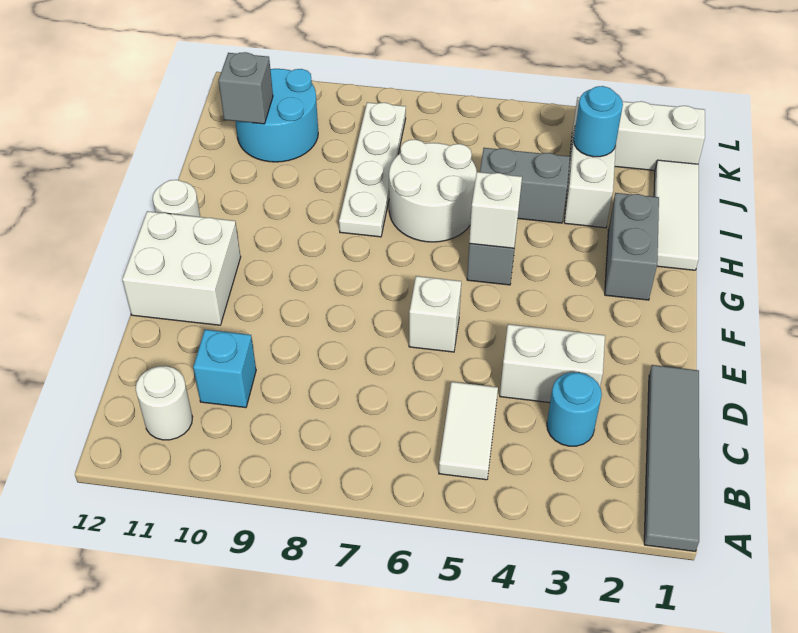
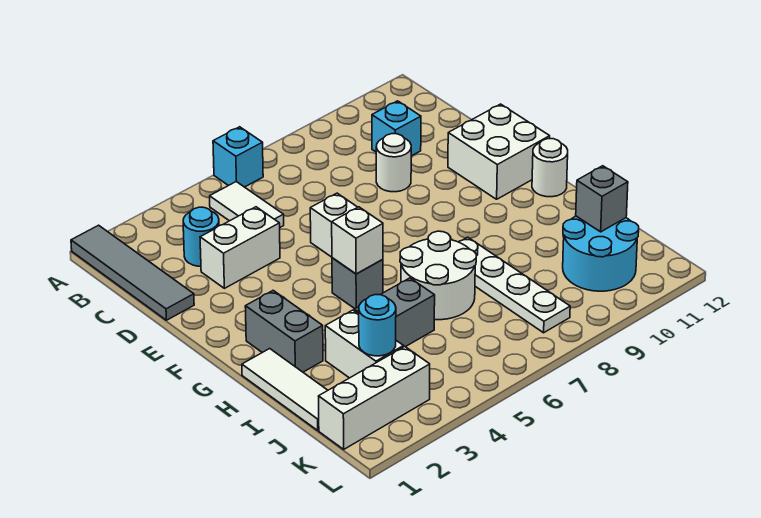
none -> cyan 1x1 brick [213,127,263,187]
white 1x1 round brick [136,366,192,440] -> white 1x1 round brick moved to [376,134,411,192]

